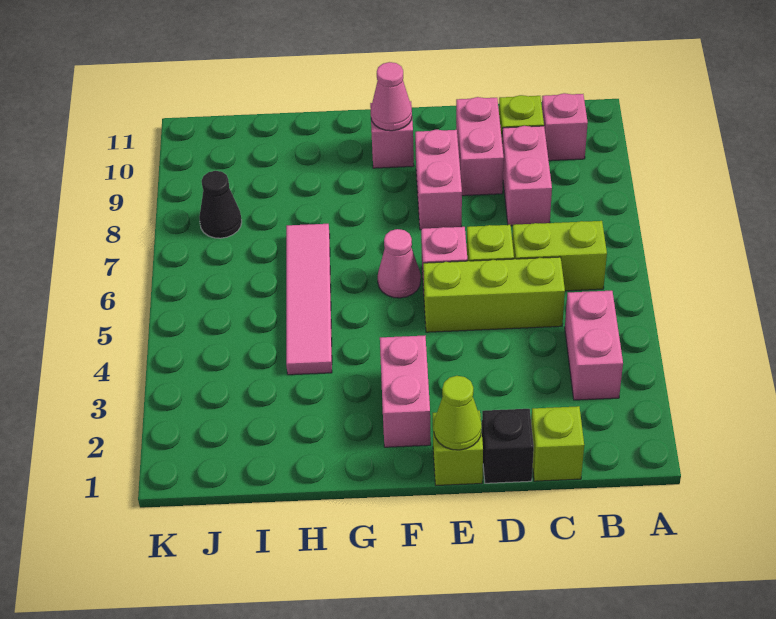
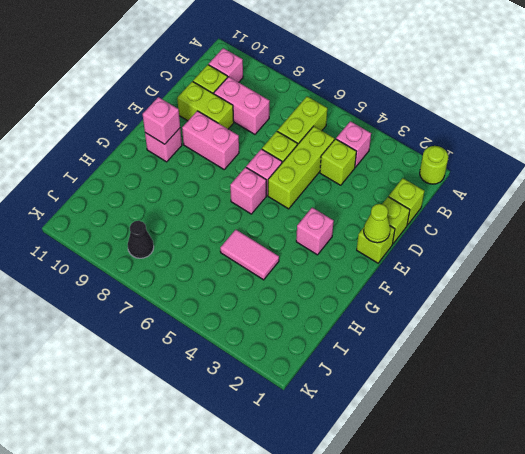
none -> lime 1x1 round brick [420,146,448,184]
pink 1x2 brick [565,291,623,400] -> pink 1x1 brick [336,121,371,167]
none -> lime 1x1 brick [320,139,356,185]
black 1x1 brick [482,409,534,483] -> lime 1x1 brick [382,197,410,244]
pink 1x2 brick [456,97,504,196] -> lime 1x2 brick [177,81,234,129]
pink 1x2 brick [380,336,431,447] -> pink 1x1 brick [296,208,334,255]
pink 1x1 cone [378,229,421,298] -> pink 1x1 brick [230,167,266,214]
pink 1x1 cone [371,62,412,131] -> pink 1x1 brick [143,97,180,144]
pink 1x4 tile [286,224,332,375] -> pink 1x2 tile [220,230,279,280]

